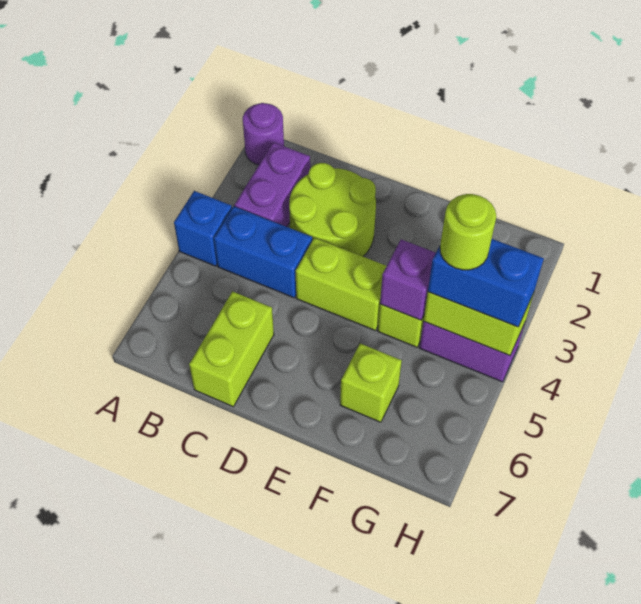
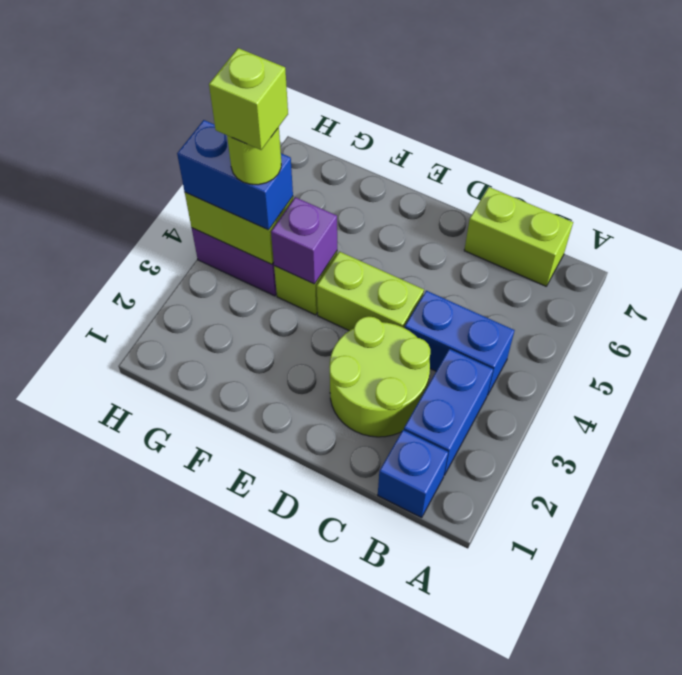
purple 1x1 round brick [243,103,284,165] -> none
blue 1x1 brick [174,191,232,266] -> blue 1x1 brick moved to [378,430,448,518]
purple 1x2 brick [235,142,310,227] -> blue 1x2 brick [404,349,493,475]
lime 1x2 brick [189,291,274,407] -> lime 1x2 brick turned to [464,187,573,286]
lime 1x1 brick [340,343,402,422] -> lime 1x1 brick moved to [209,48,288,150]

